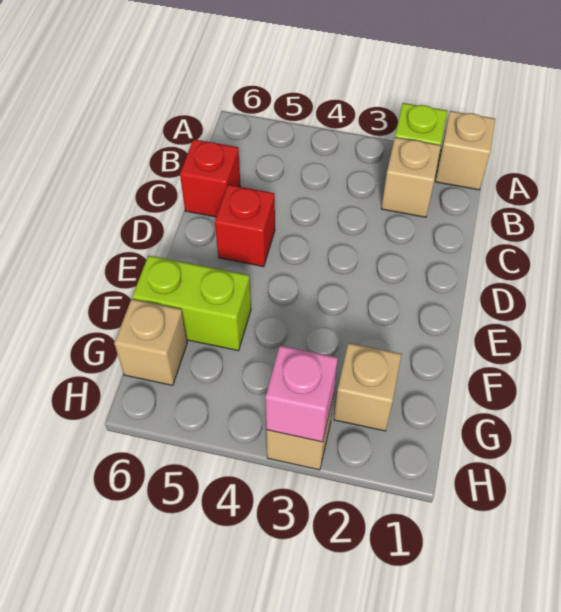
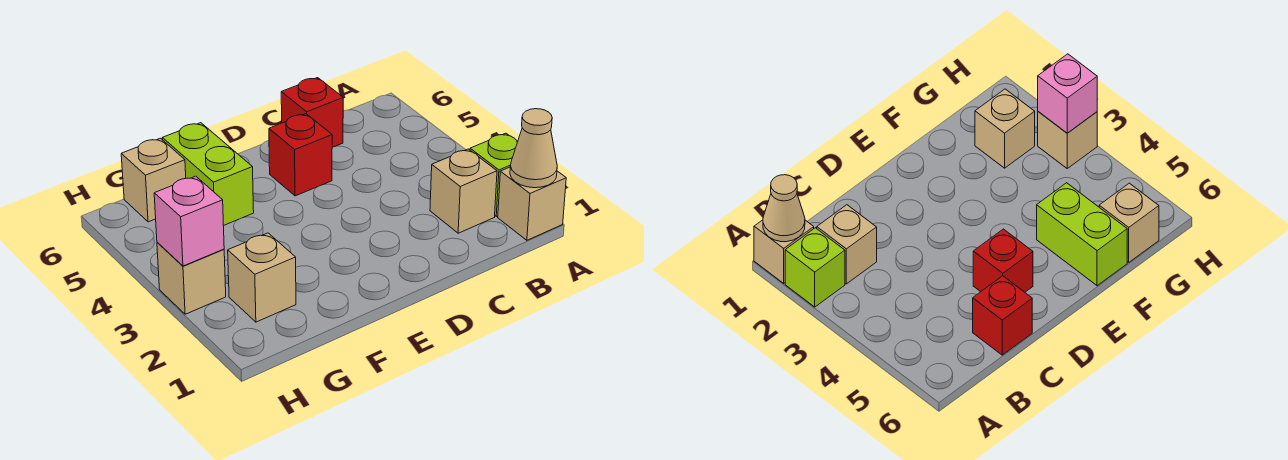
none -> tan 1x1 cone [510,109,557,188]

